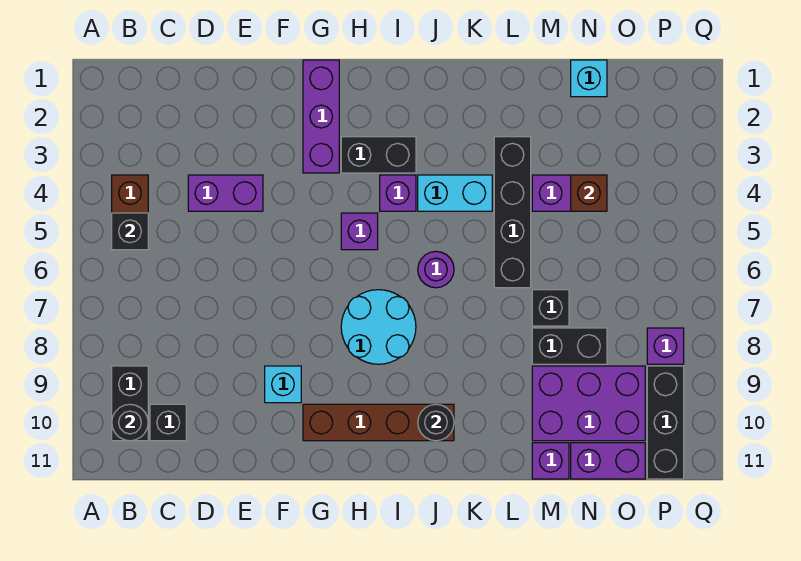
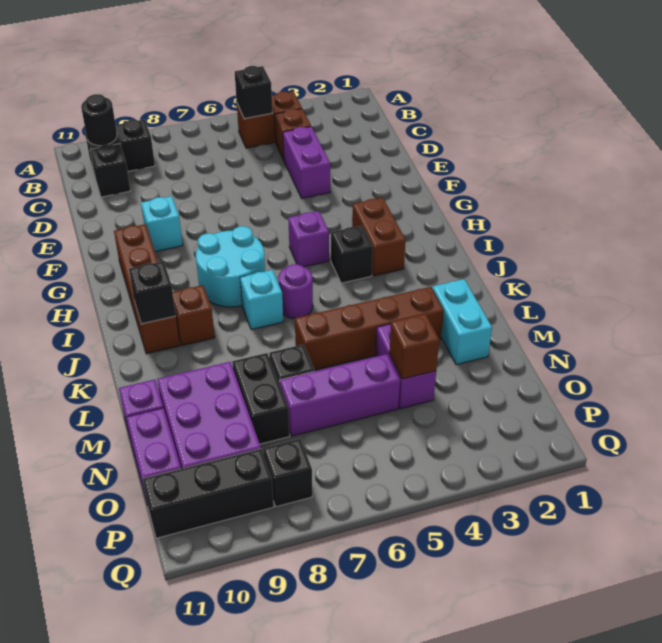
none -> brown 1x1 brick [274,109,311,160]
purple 1x3 brick [303,60,339,173] -> purple 1x3 brick moved to [280,354,400,436]
black 1x2 brick [341,137,416,173] -> brown 1x2 brick [352,198,406,276]
purple 1x1 brick [380,175,416,211] -> black 1x1 brick [331,226,373,283]
cyan 1x2 brick [418,175,492,211] -> cyan 1x2 brick moved to [433,279,492,365]
none -> brown 1x1 brick [173,285,215,345]
black 1x1 round brick [418,404,454,441] -> black 1x1 brick [129,261,176,324]
black 1x4 brick [494,137,531,288] -> brown 1x4 brick [295,287,444,370]
cyan 1x1 brick [571,60,607,97] -> cyan 1x1 brick moved to [240,270,283,330]
purple 1x1 brick [647,328,684,364] -> black 1x1 brick [263,439,312,507]

